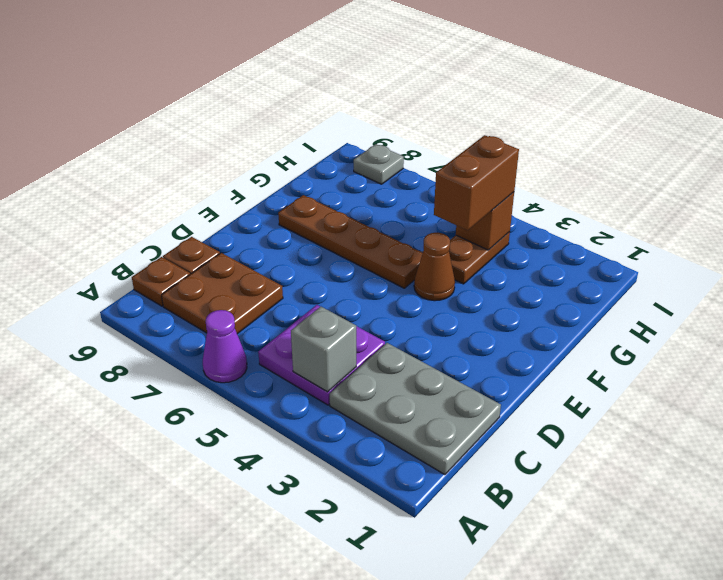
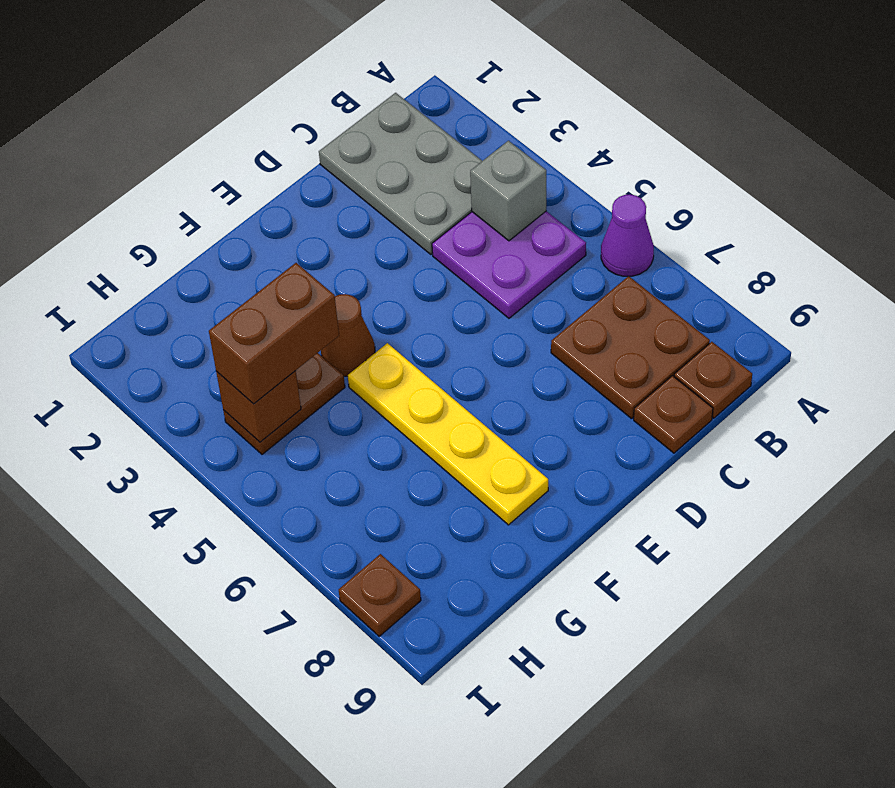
brown 1x4 plate [278,195,423,288] -> yellow 1x4 plate [348,343,548,525]
grey 1x1 plate [354,144,404,184] -> brown 1x1 plate [339,554,421,636]

